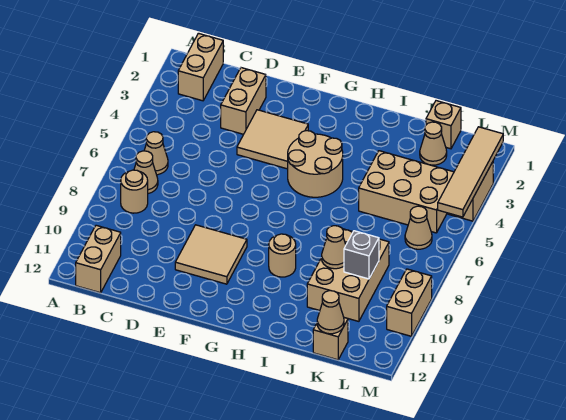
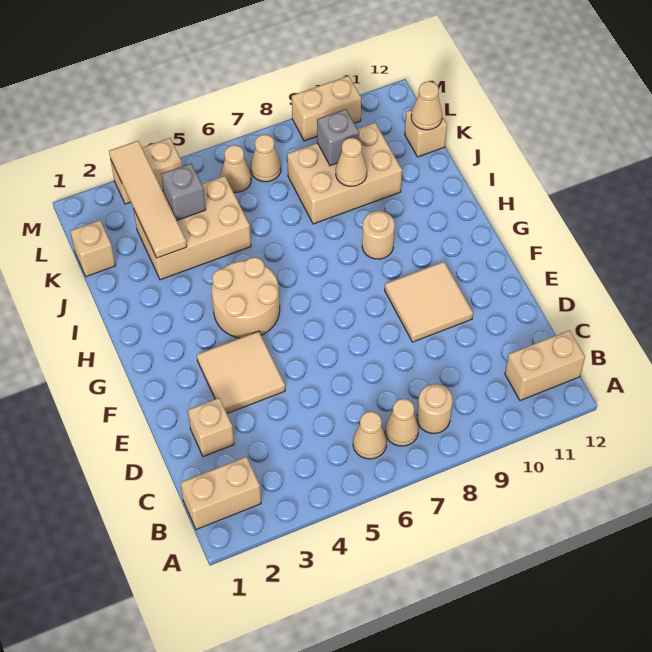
tan 1x2 brick [221,68,266,134] -> tan 1x1 brick [188,398,234,457]
tan 2x3 brick [359,151,454,233] -> tan 2x3 brick turned to [134,176,251,280]
tan 1x1 cone [420,122,447,165] -> tan 1x1 cone moved to [250,134,281,182]
none -> grey 1x1 brick [161,163,206,220]
tan 1x4 tile [438,127,503,217] -> tan 1x4 tile turned to [109,141,187,258]

